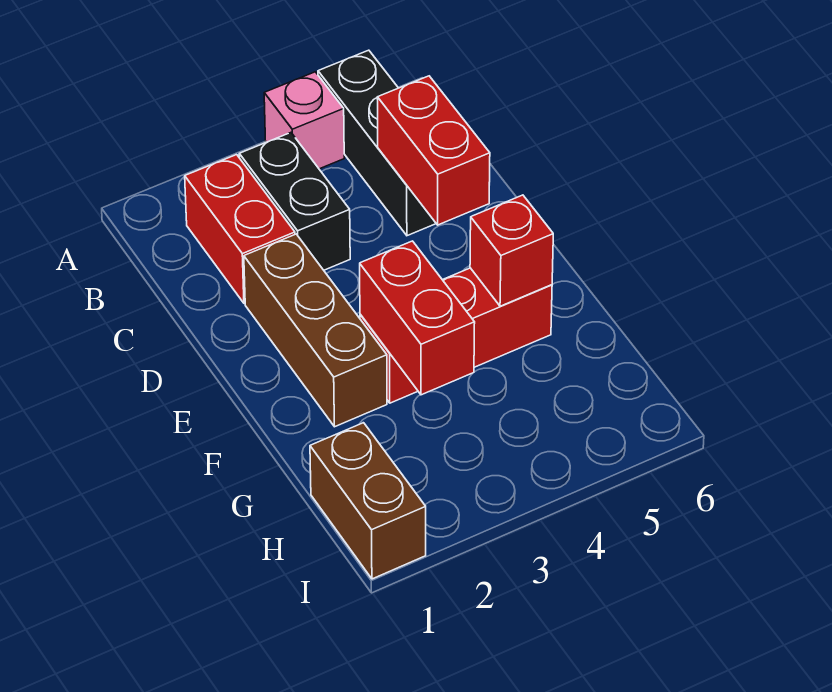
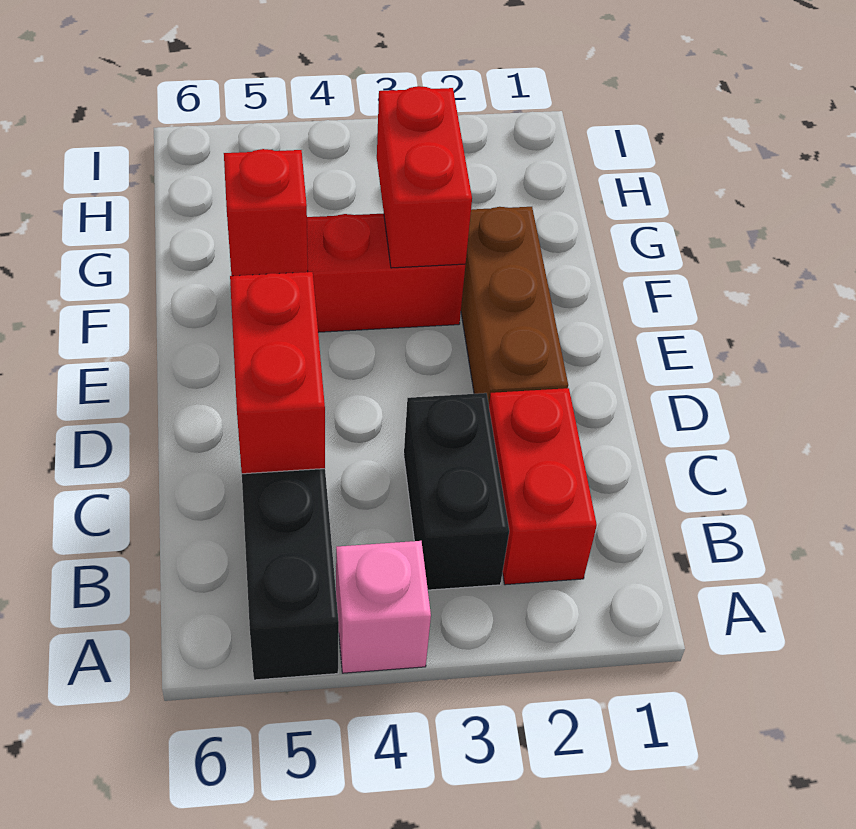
brown 1x2 brick [310,423,426,579] -> none

